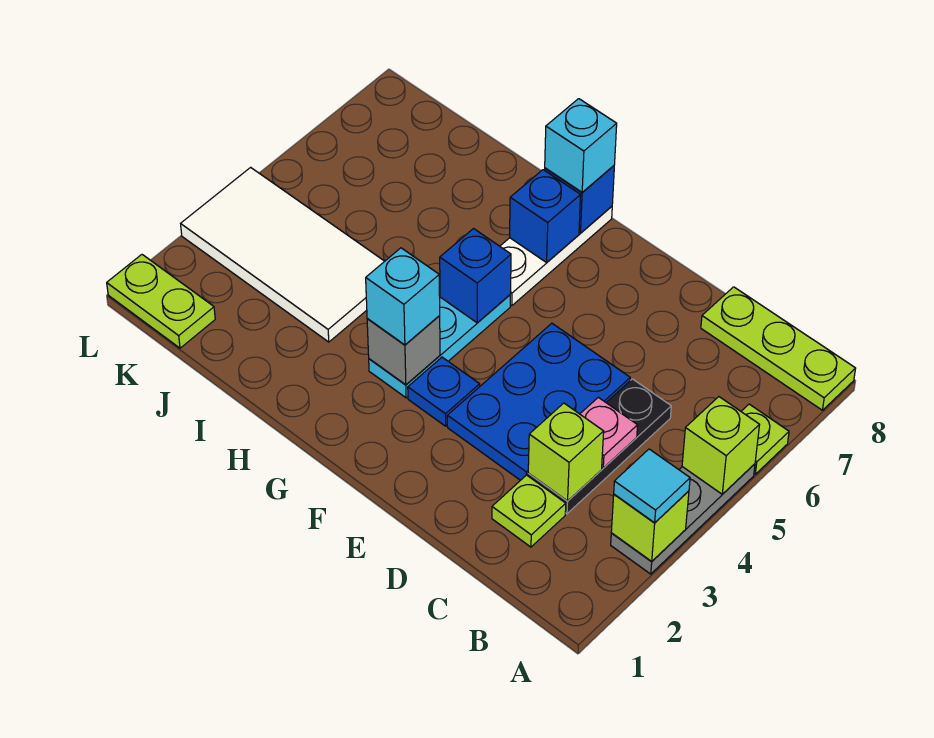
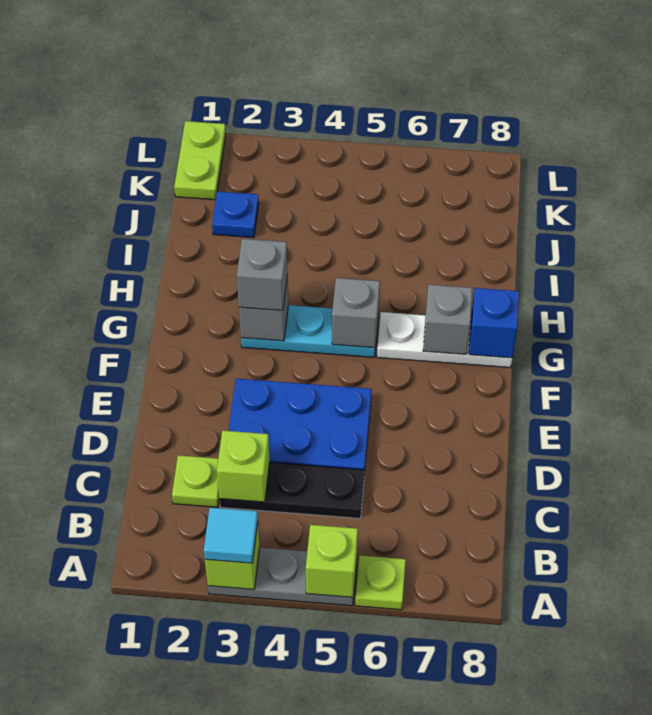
lime 1x3 plate [701,287,856,410] -> none
pink 1x1 plate [580,397,638,468] -> none
blue 1x1 plate [408,357,480,426] -> blue 1x1 plate moved to [212,191,259,238]
cyan 1x1 brick [366,248,440,345] -> grey 1x1 brick [237,239,288,310]
blue 1x1 brick [440,229,511,323] -> grey 1x1 brick [332,278,380,348]
blue 1x1 brick [510,170,581,263] -> grey 1x1 brick [423,285,472,354]
cyan 1x1 brick [545,99,617,192] -> none
white 2x4 tile [181,167,385,342] -> none

